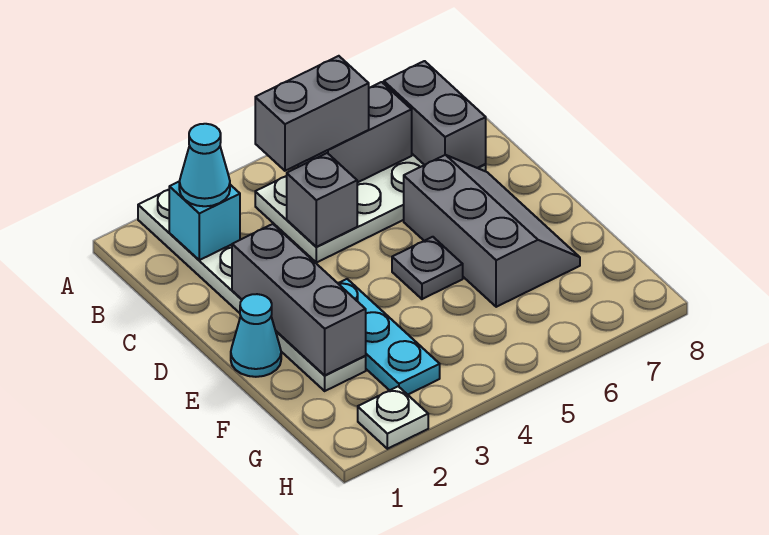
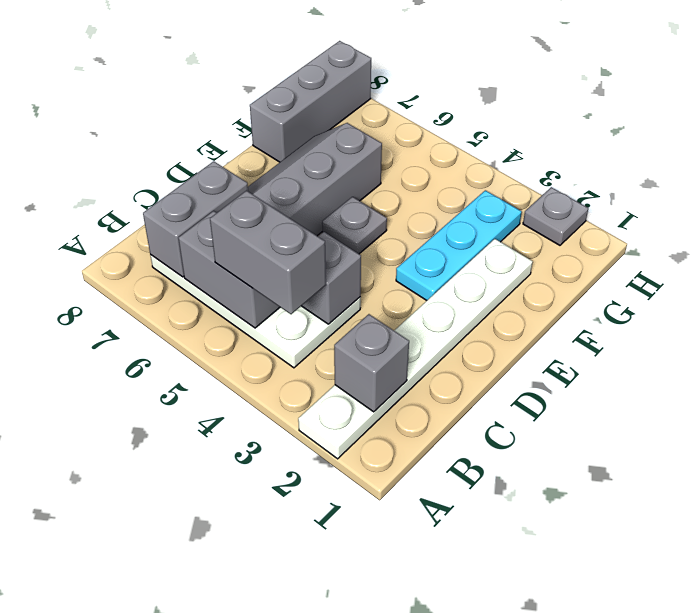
cyan 1x1 brick [169,181,240,260] -> grey 1x1 brick [334,314,409,412]
cyan 1x1 cone [179,124,230,206] -> none
grey 1x3 brick [232,224,366,375] -> grey 1x3 brick moved to [250,41,371,162]
cyan 1x1 cone [231,294,281,377] -> none
white 1x1 plate [358,386,428,449] -> grey 1x1 plate [523,187,588,245]

